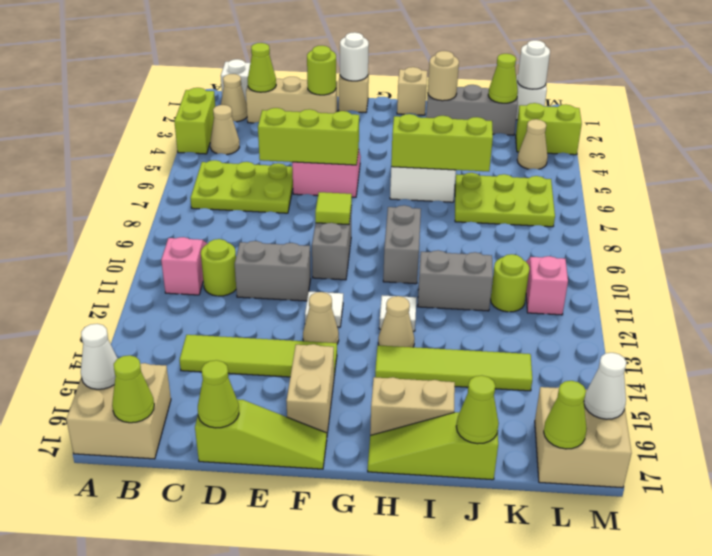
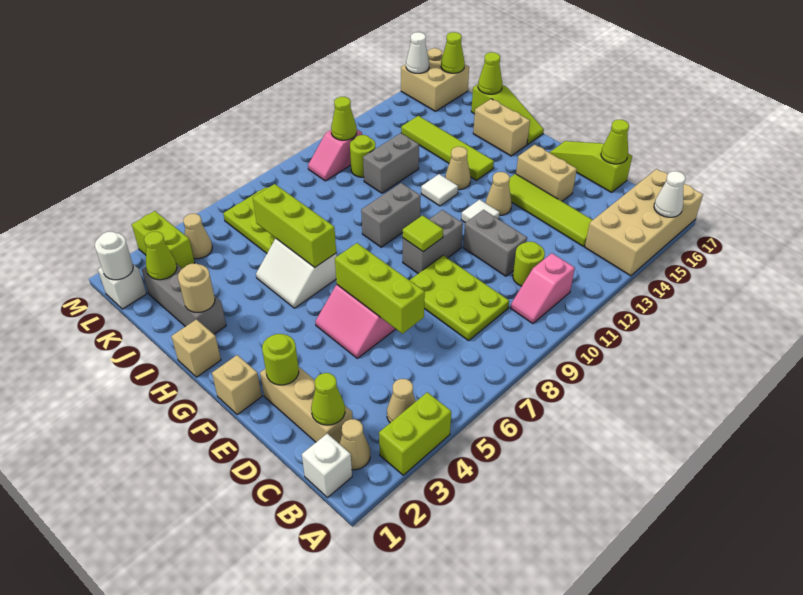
tan 2x2 brick [66,363,171,459] -> tan 2x4 brick [585,169,703,276]
lime 2x3 plate [190,160,293,213] -> lime 2x3 plate moved to [410,256,509,341]
lime 1x1 cone [112,355,154,423] -> lime 1x1 cone moved to [331,97,357,140]
white 1x1 round brick [340,32,369,81] -> none
tan 1x2 brick [286,344,334,433] -> tan 1x2 brick turned to [516,145,577,201]
grey 1x2 brick [418,250,493,311] -> grey 1x2 brick turned to [363,133,419,193]

